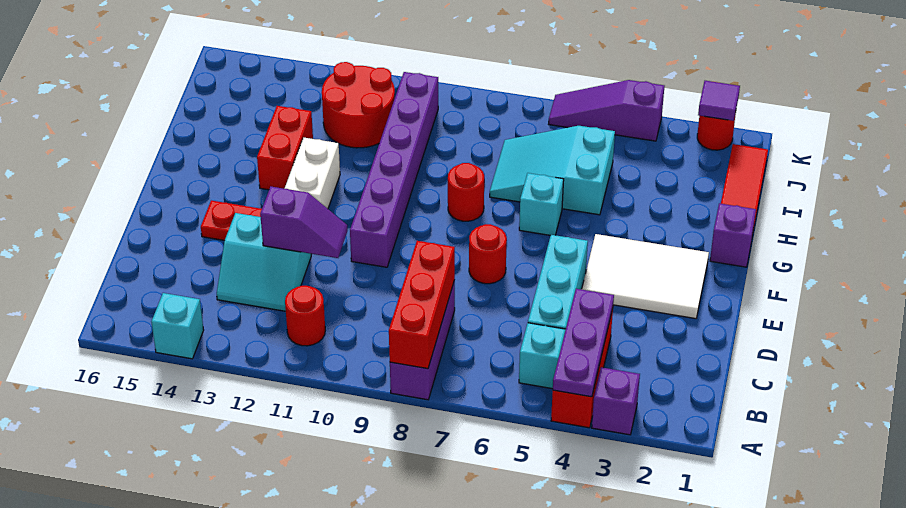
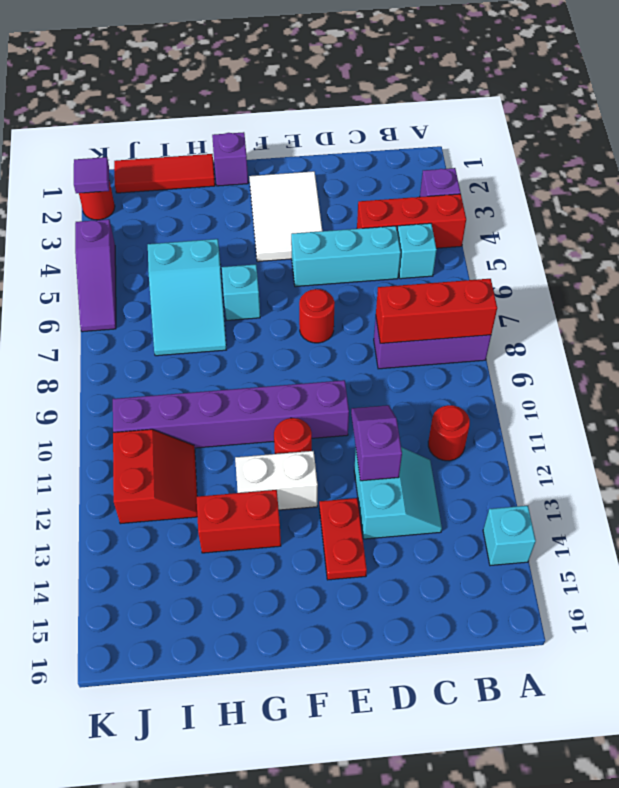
purple 1x3 plate [553,289,614,397] -> none
red 1x1 round brick [448,163,484,221] -> red 1x1 round brick moved to [274,418,312,454]
red 2x2 round brick [322,62,395,148] -> red 2x2 slope [113,429,197,524]

